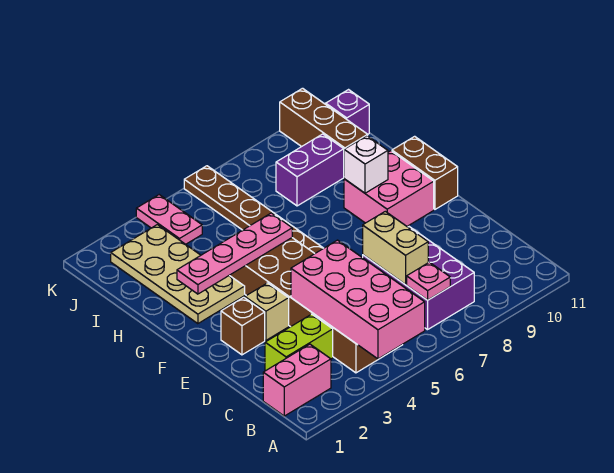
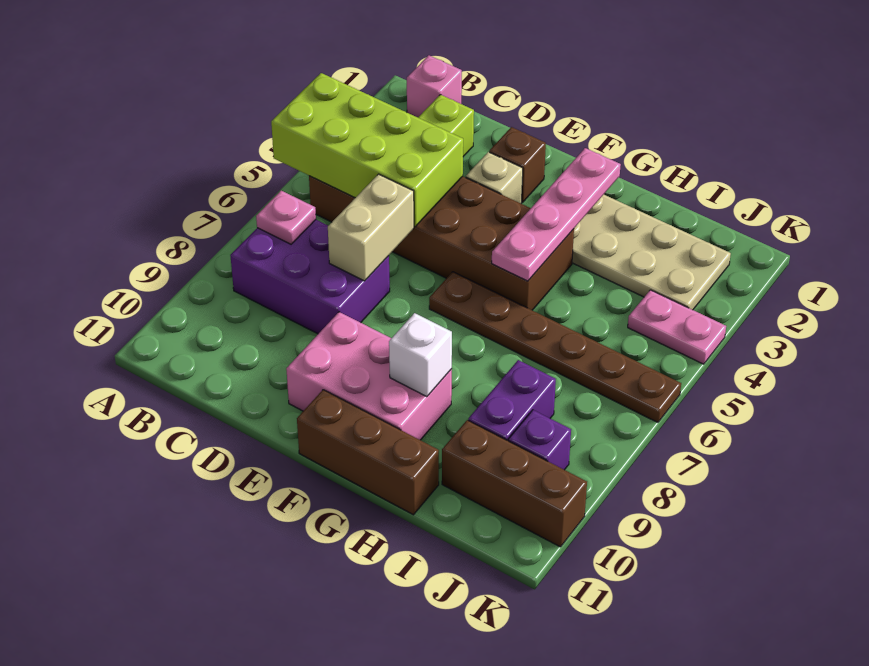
pink 2x4 brick [291,240,425,359] -> lime 2x4 brick [271,73,463,226]
pink 1x2 brick [263,344,331,416] -> pink 1x1 brick [407,55,462,117]
tan 1x2 brick [363,211,428,285] -> tan 1x2 brick turned to [328,174,414,281]
pink 2x2 brick [344,151,434,226] -> pink 2x3 brick [286,312,452,440]
brown 1x2 brick [392,136,458,209] -> brown 1x3 brick [297,390,439,515]
purple 1x1 brick [326,90,369,134] -> purple 1x1 brick moved to [508,410,571,470]

